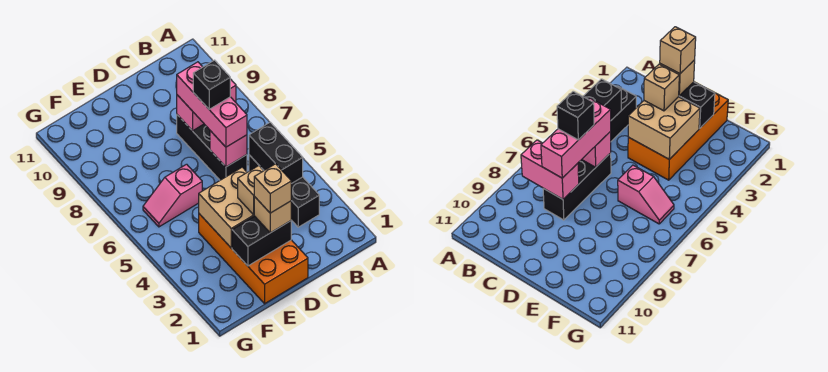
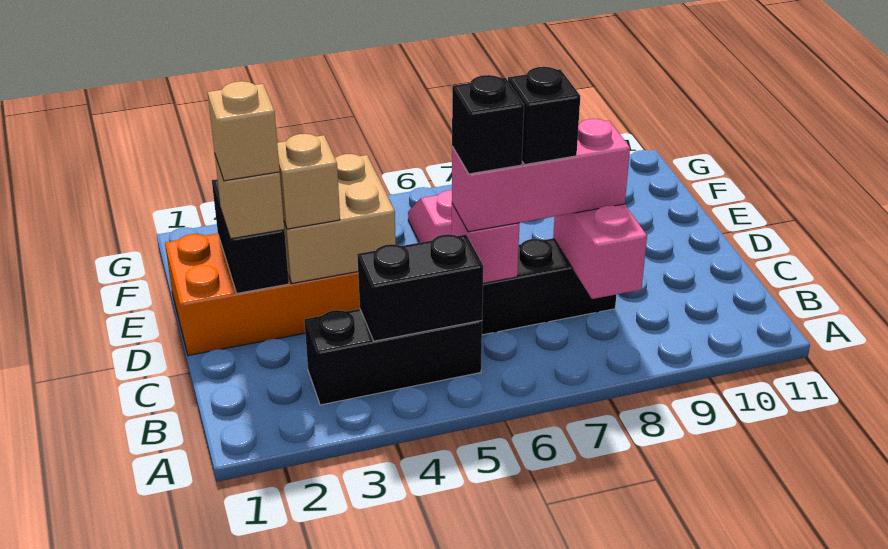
none -> black 1x1 brick [452,75,524,174]

